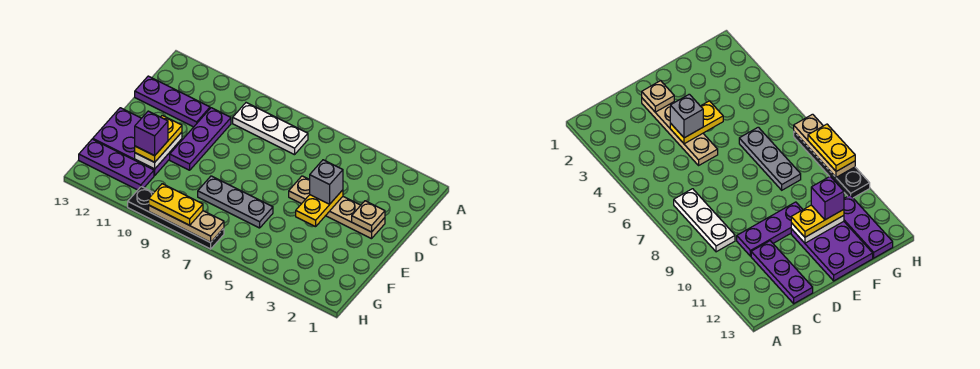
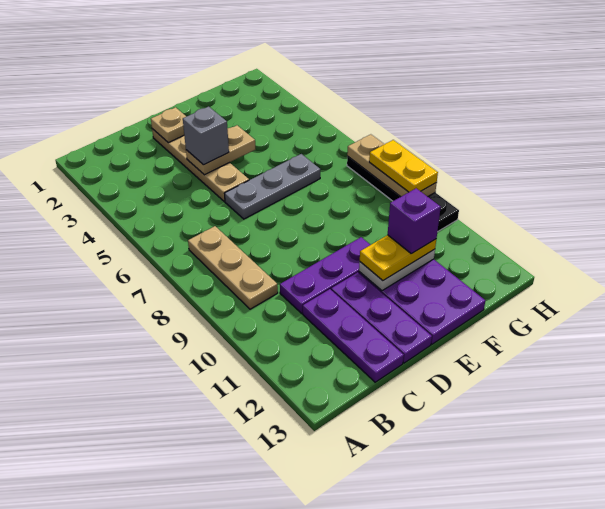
white 1x3 plate [233,103,308,155] -> tan 1x3 plate [188,226,278,309]
yellow 1x2 plate [296,190,343,227] -> tan 1x2 plate [186,125,255,175]
grey 1x3 plate [198,176,273,228] -> grey 1x3 plate turned to [224,154,320,219]
purple 1x3 plate [79,139,154,190] -> purple 1x3 plate moved to [331,272,432,363]

